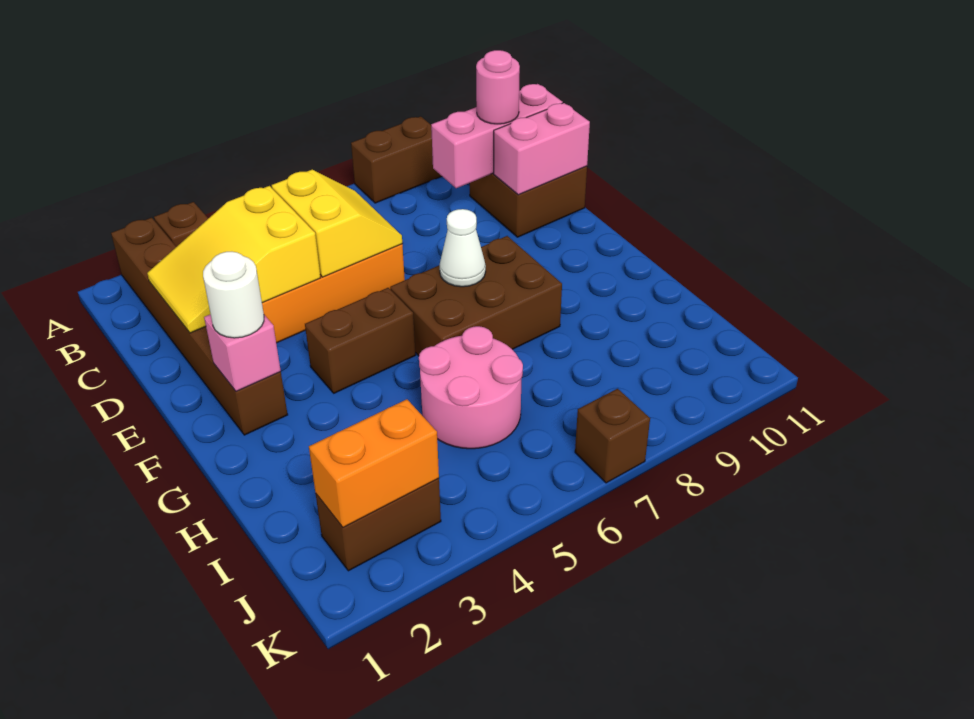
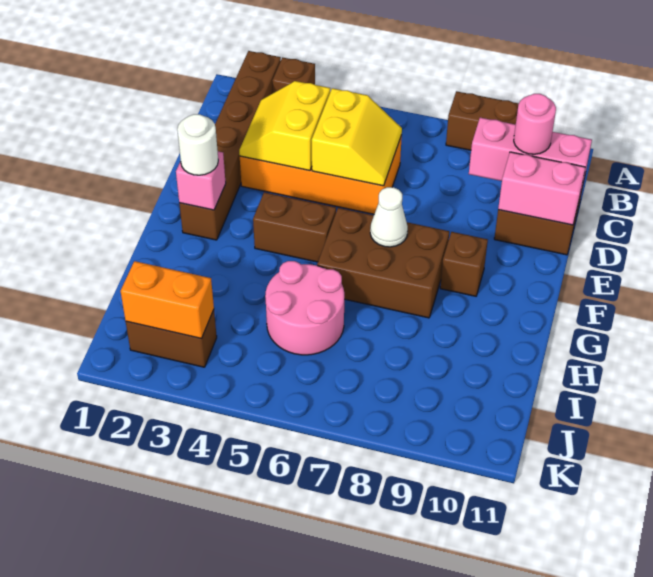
yellow 2x3 slope [147,186,320,333] -> yellow 2x2 slope [239,81,330,171]
brown 1x1 brick [575,389,650,483] -> brown 1x1 brick moved to [440,232,488,296]

